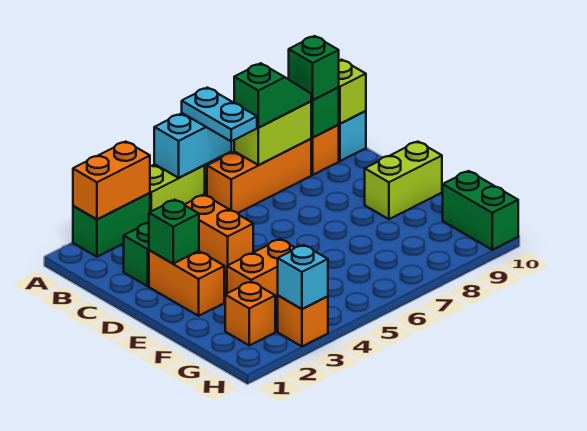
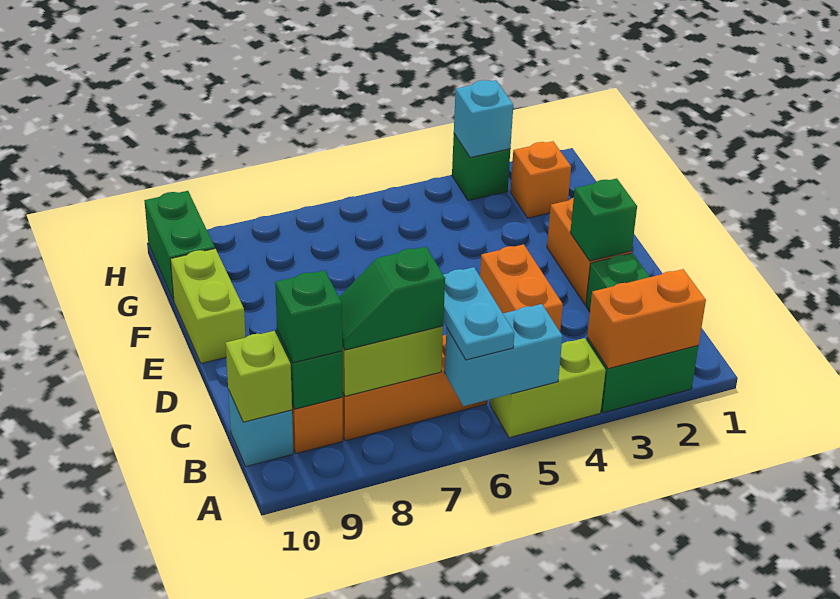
lime 1x2 brick [365,142,442,219] -> lime 1x2 brick turned to [170,249,246,363]
orange 1x2 brick [227,239,295,305] -> none
orange 1x1 brick [278,296,328,346] -> green 1x1 brick [452,134,510,201]

